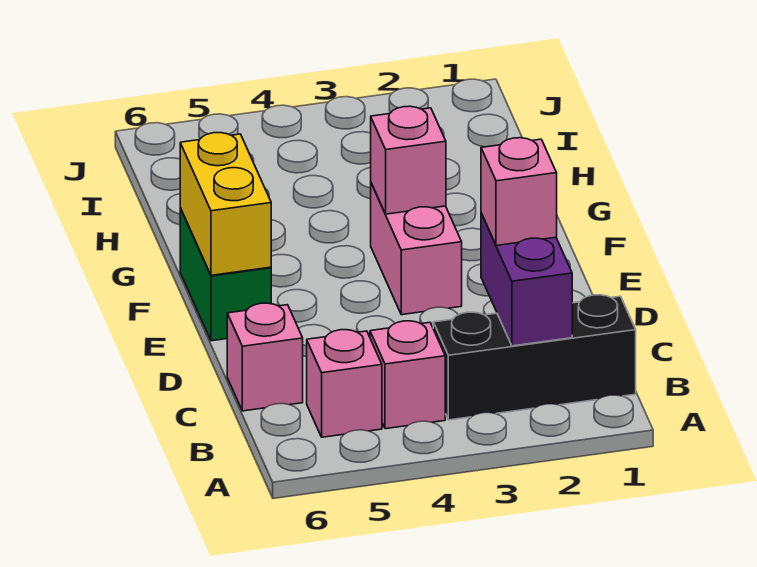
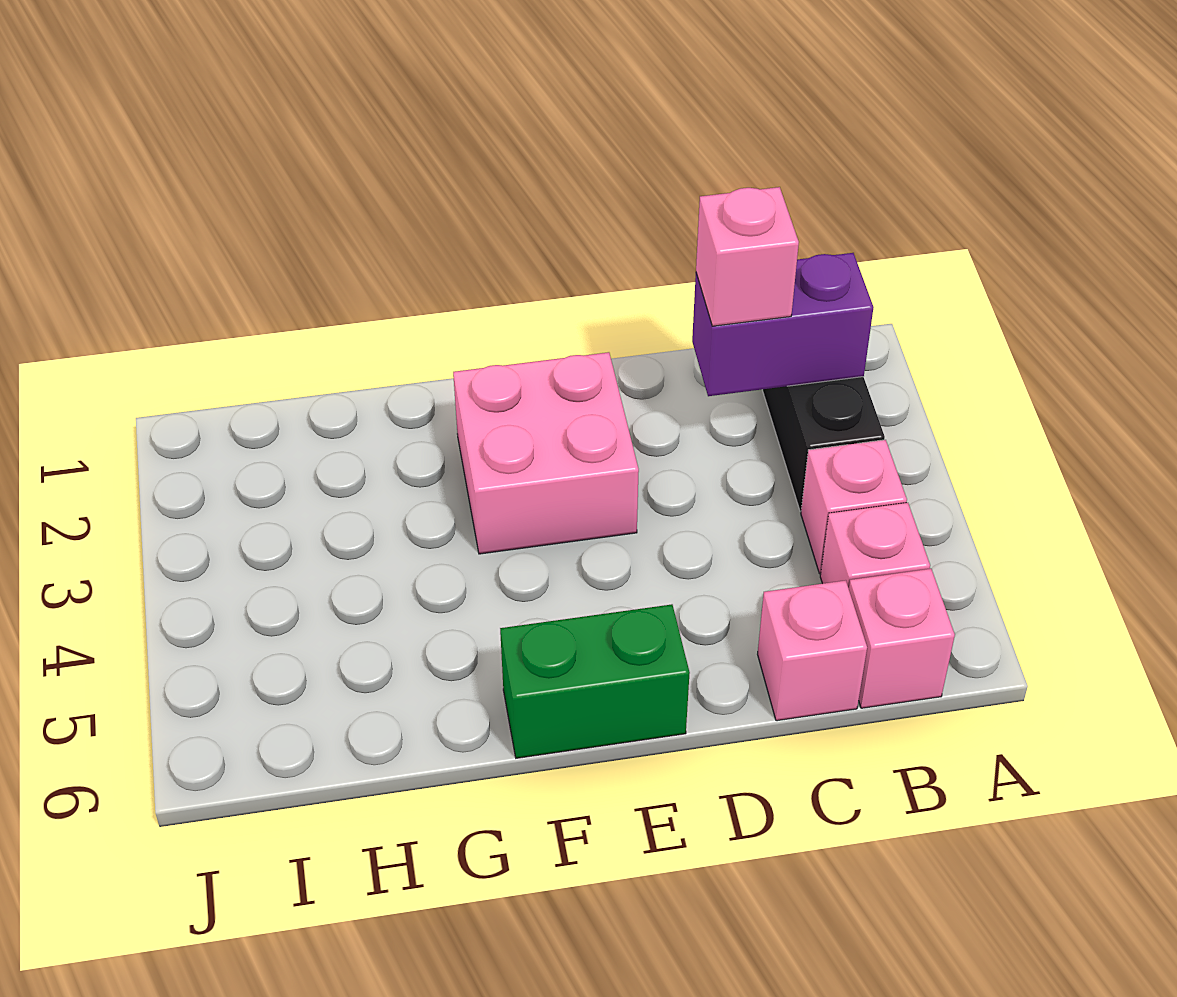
pink 1x2 brick [371,183,462,315] -> pink 2x2 brick [453,352,639,554]
yellow 1x2 brick [180,133,271,275] -> none
pink 1x1 brick [371,106,446,214] -> pink 1x1 brick moved to [849,569,955,708]

